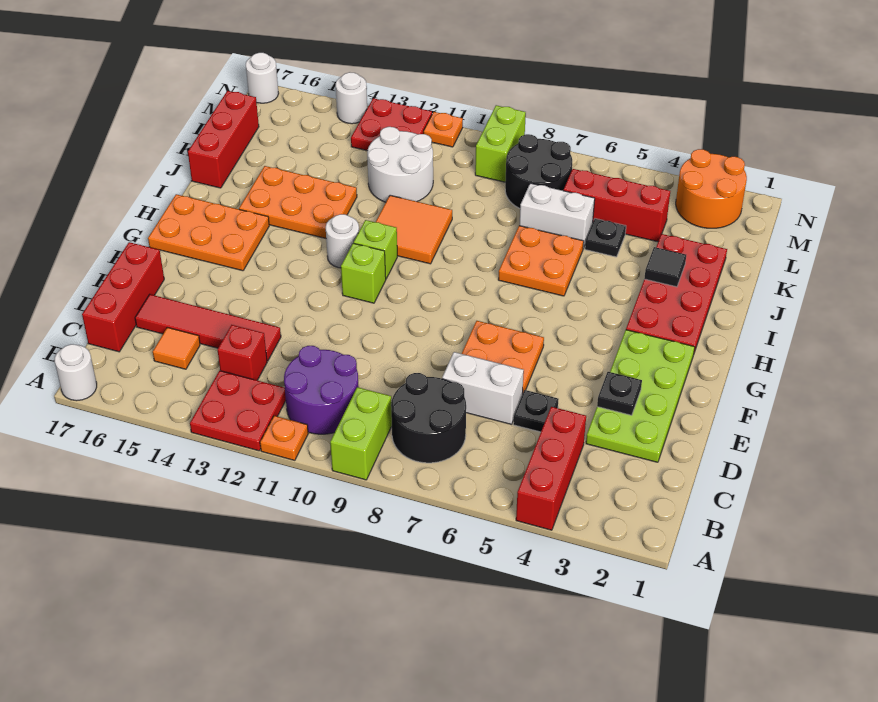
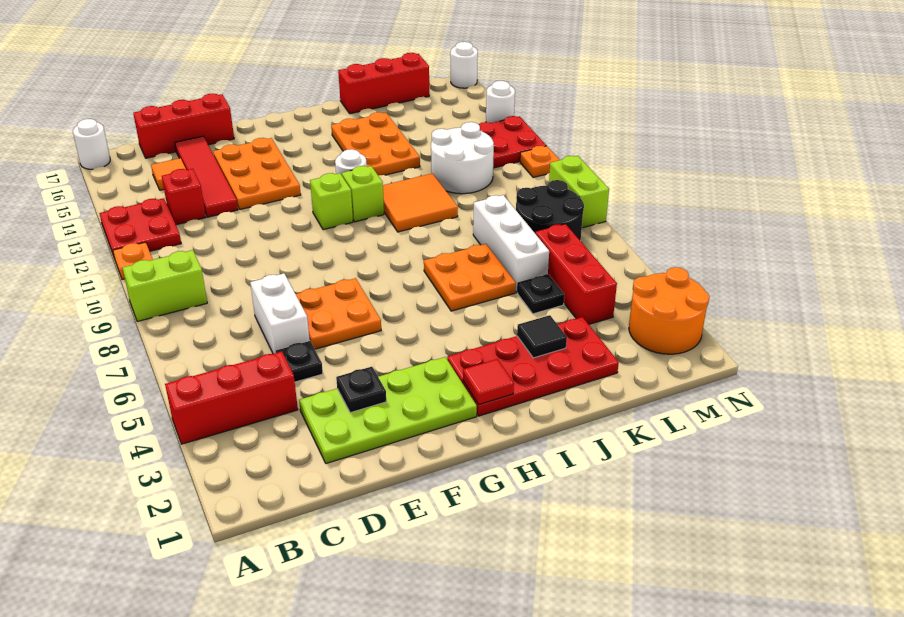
black 2x2 round brick [391,373,466,463] -> none
purple 2x2 round brick [284,346,359,434] -> none
orange 2x3 plate [148,194,269,271] -> orange 2x3 plate moved to [213,138,301,210]
none -> red 1x1 tile [463,359,514,404]
white 1x2 brick [519,183,595,249] -> white 1x3 brick [473,195,549,293]
lime 1x2 brick [475,105,526,182] -> lime 1x2 brick turned to [549,156,609,228]

